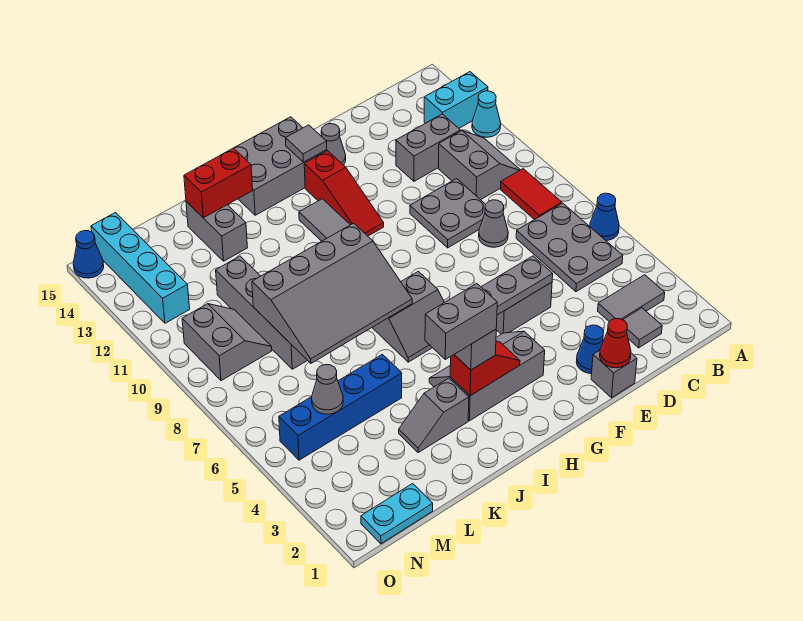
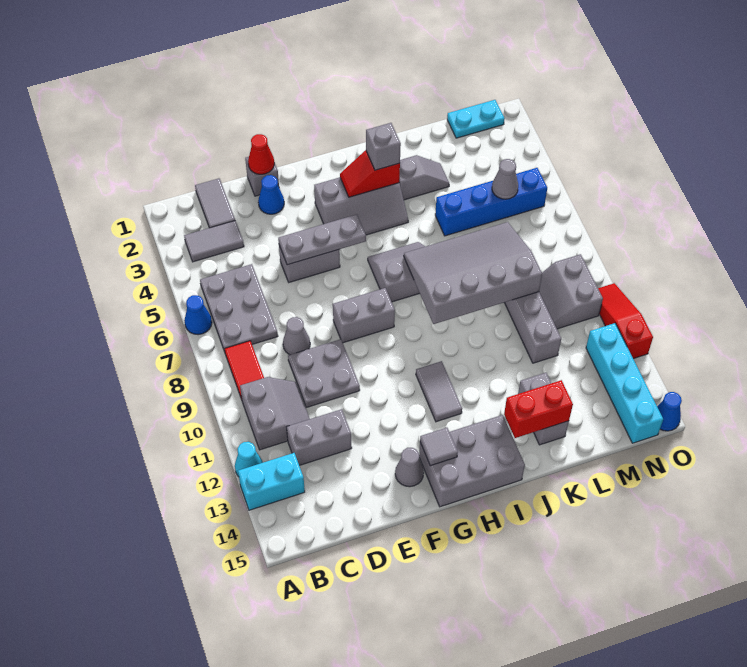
grey 2x2 slope [439,131,520,200] -> grey 2x2 slope turned to [240,377,310,450]
grey 1x1 tile [623,308,662,348] -> grey 1x2 tile [195,178,235,228]
red 1x3 slope [304,151,384,236] -> red 1x3 slope moved to [598,283,653,359]
grey 1x2 brick [425,284,497,359] -> grey 1x2 brick moved to [333,288,395,343]

